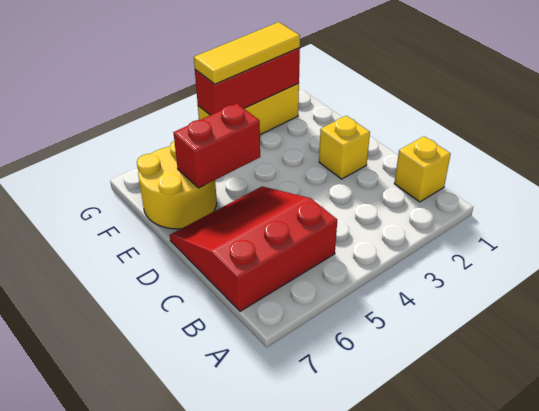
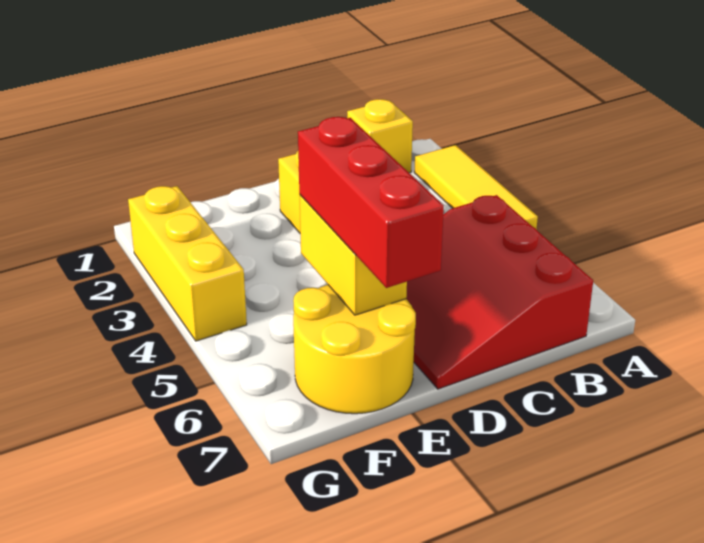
red 1x2 brick [173,103,260,188] -> yellow 1x2 brick [299,195,407,315]
red 1x3 brick [195,48,300,115] -> red 1x3 brick moved to [298,117,444,288]
yellow 1x3 tile [194,22,300,84] -> yellow 1x3 tile moved to [414,145,538,230]

